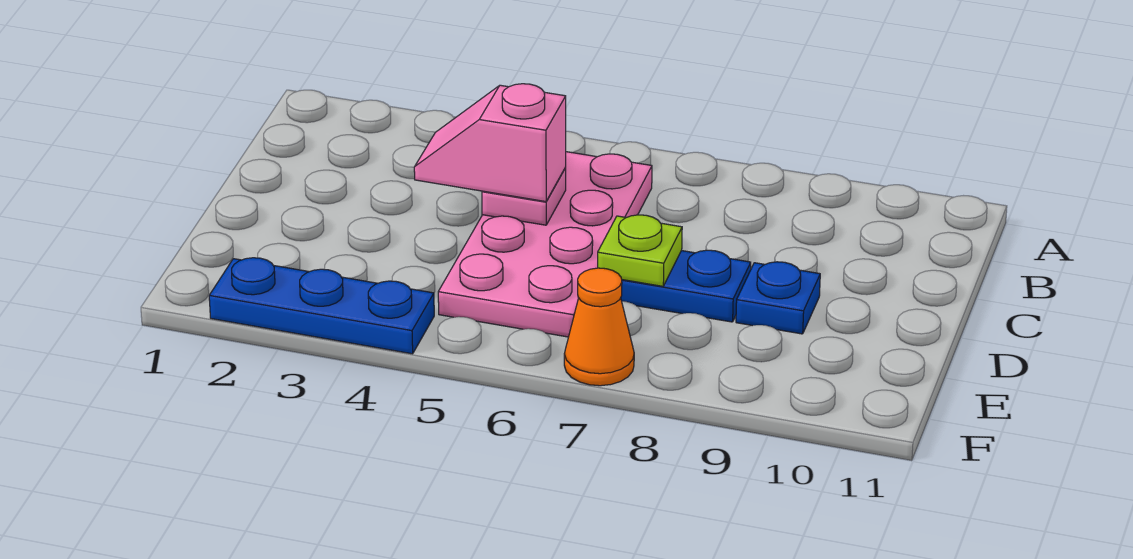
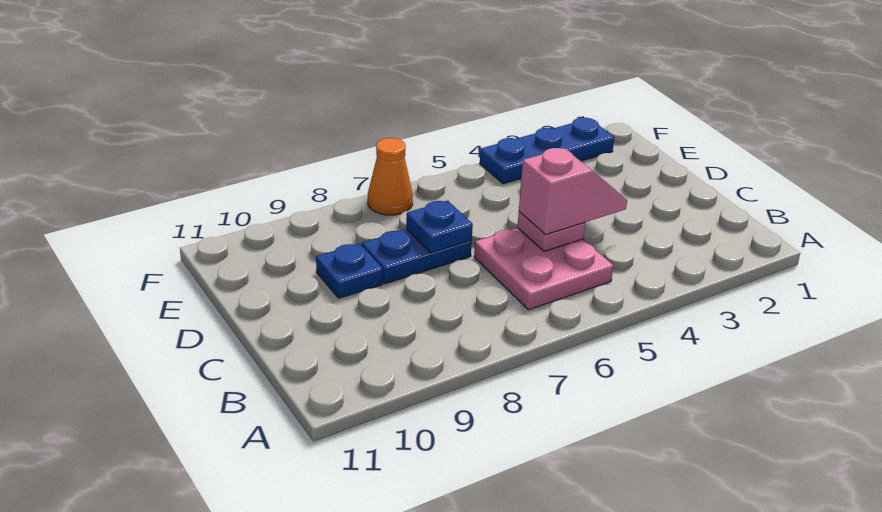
pink 2x4 plate [438,152,652,337] -> pink 2x2 plate [474,228,613,310]
lime 1x1 plate [598,215,682,286] -> blue 1x1 plate [406,201,473,253]

